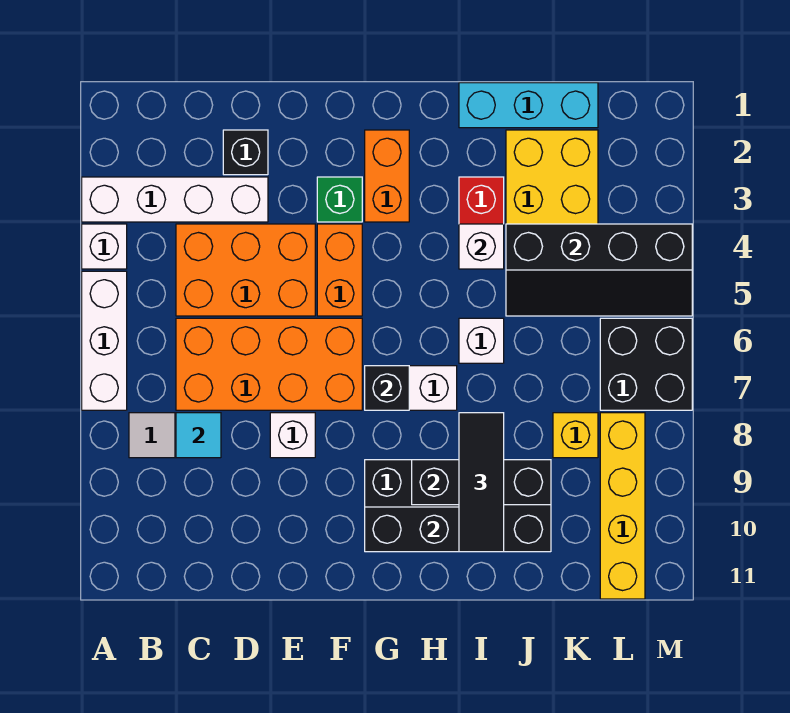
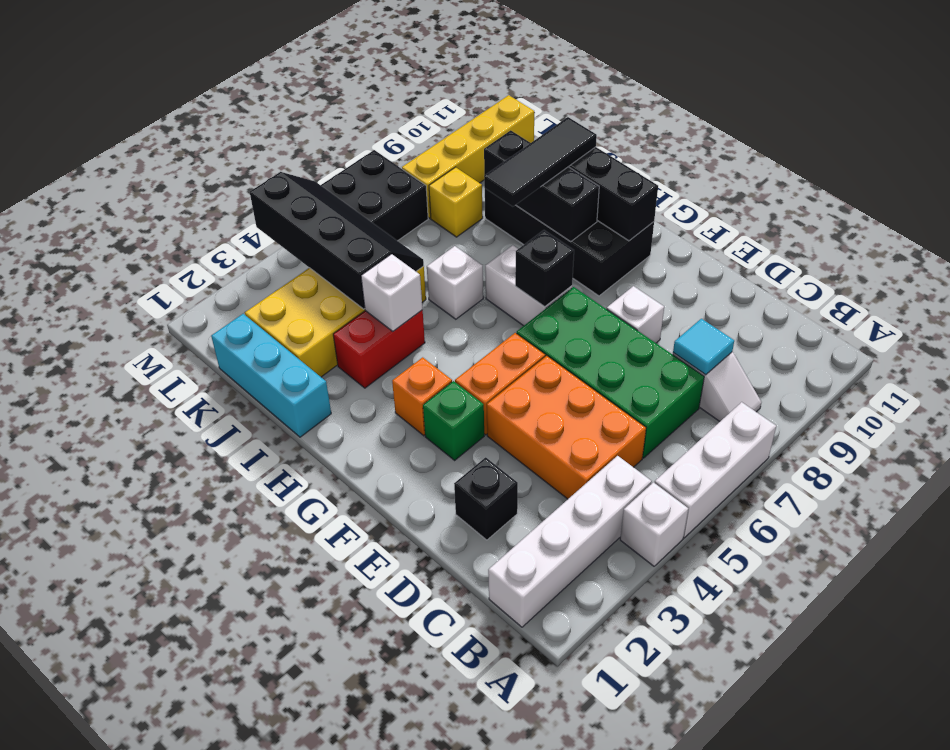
white 1x4 brick [82,177,268,222] -> white 1x4 brick turned to [488,456,652,627]
orange 2x4 brick [176,318,362,410] -> green 2x4 brick [517,287,704,458]
orange 1x2 brick [365,130,409,222] -> orange 1x1 brick [392,357,452,436]

